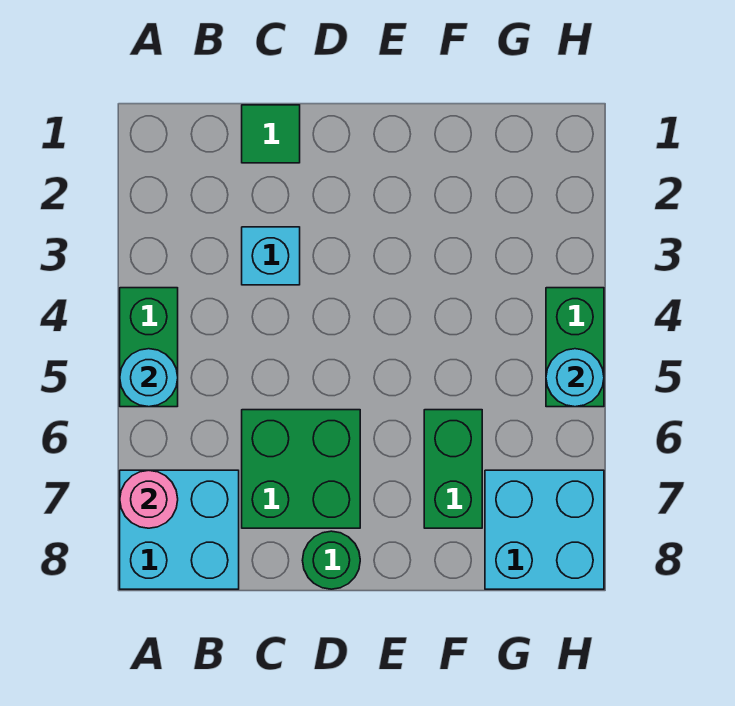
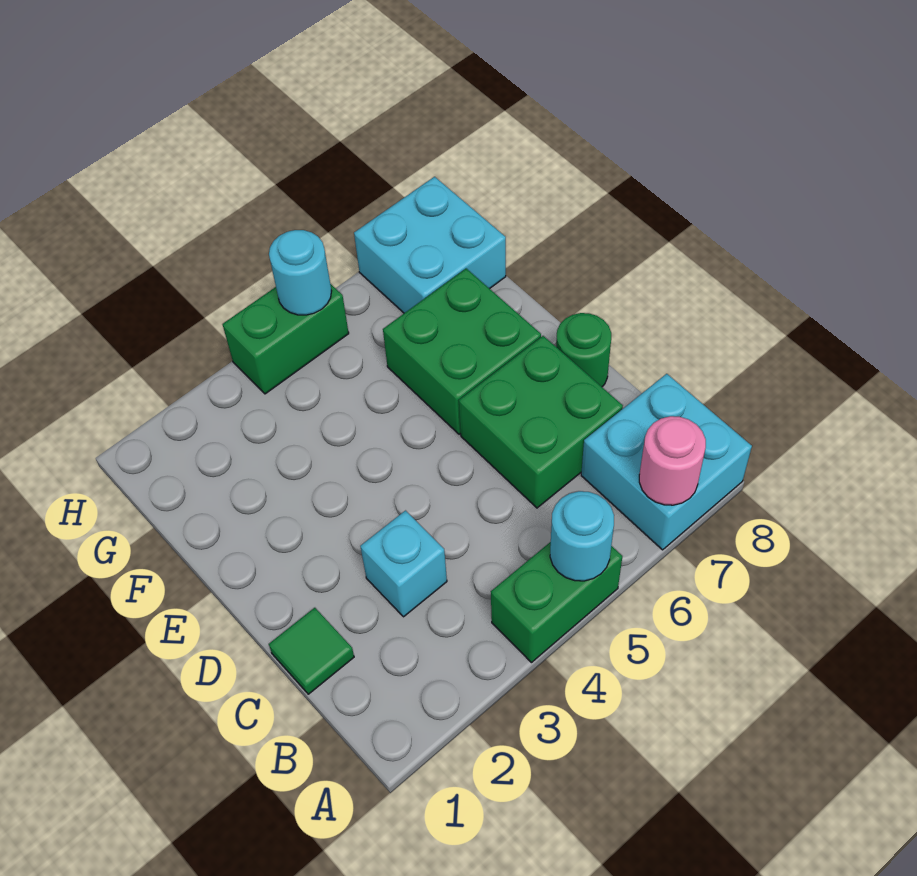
green 1x2 brick [424,410,482,528] -> green 2x2 brick [383,269,541,434]

